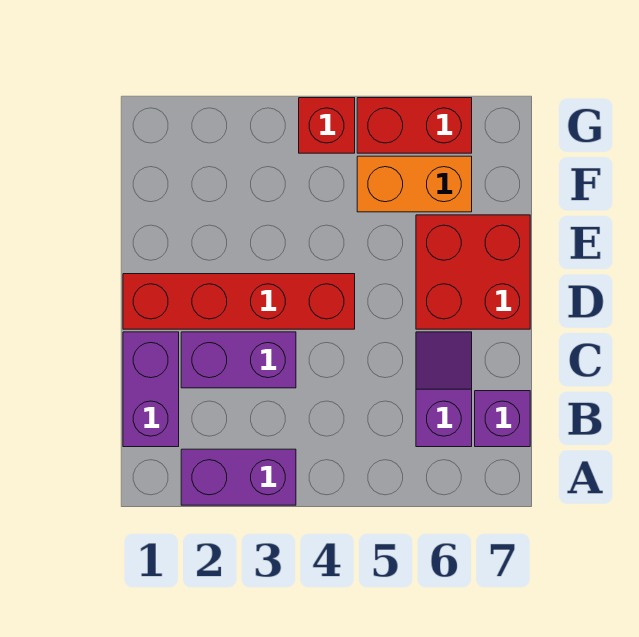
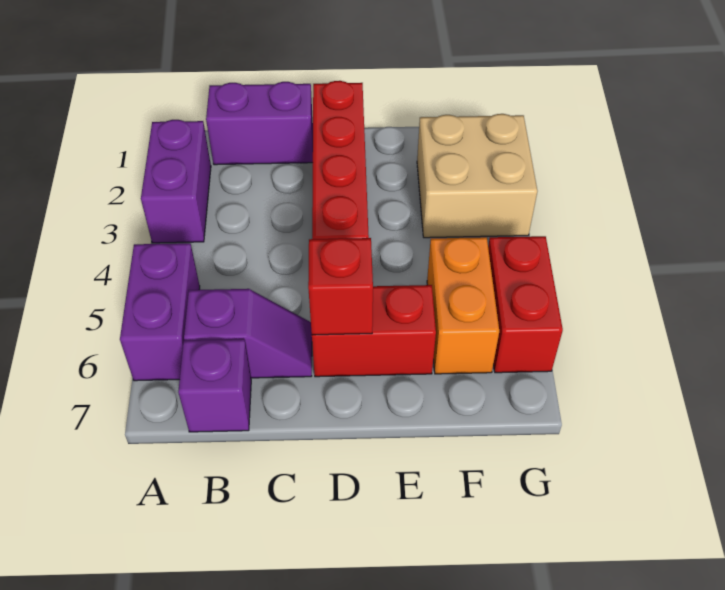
purple 1x2 brick [181,332,296,388] -> purple 1x2 brick moved to [120,243,200,381]
red 2x2 brick [416,215,530,329] -> red 1x2 brick [312,285,436,377]
none -> tan 2x2 brick [417,114,537,238]
red 1x1 brick [299,98,355,153] -> red 1x1 brick moved to [308,238,373,335]

